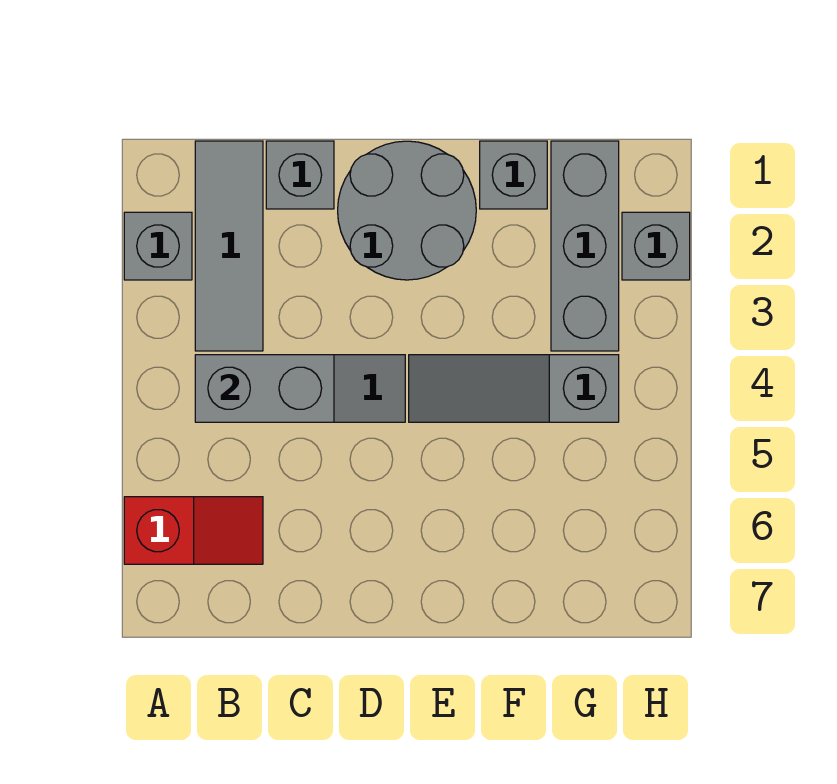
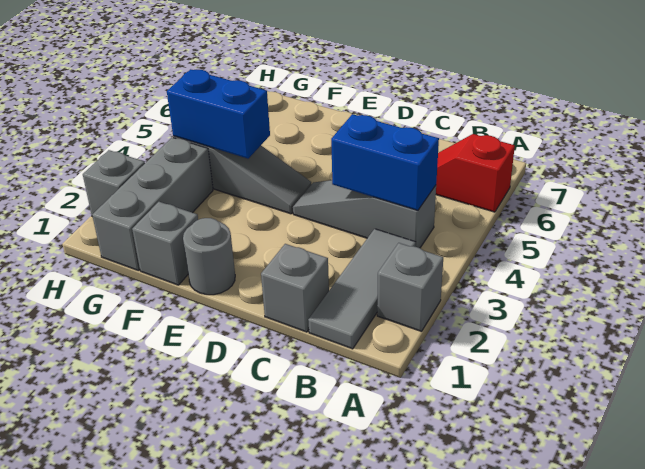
grey 1x2 brick [195,355,334,422] -> blue 1x2 brick [331,114,439,210]
grey 2x2 round brick [338,141,476,280] -> grey 1x1 round brick [183,218,235,295]
none -> blue 1x2 brick [167,69,270,159]

